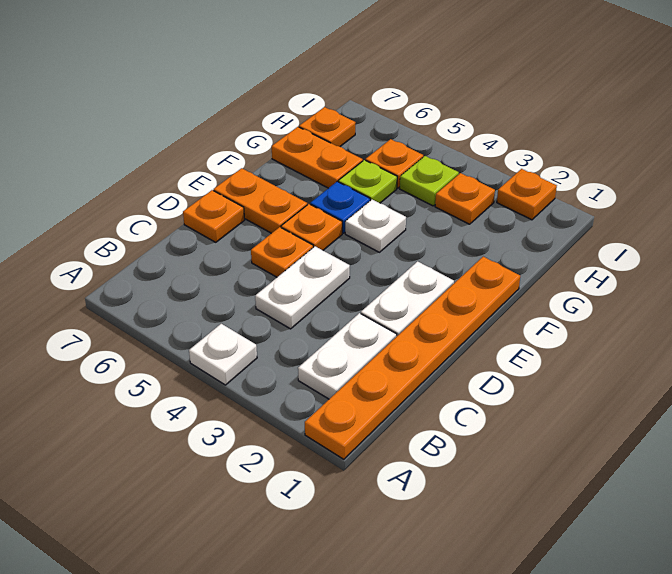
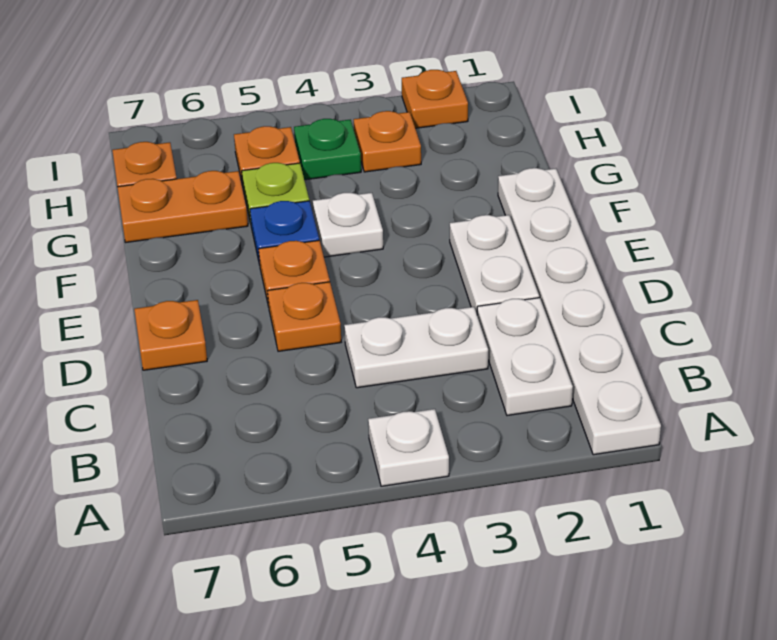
orange 1x6 plate [305,257,520,459] -> white 1x6 plate [498,168,661,455]
white 1x2 plate [255,246,350,329] -> white 1x2 plate turned to [344,307,488,388]
orange 1x2 plate [214,168,307,233] -> none
lime 1x1 plate [400,156,459,206] -> green 1x1 plate [294,119,361,180]

